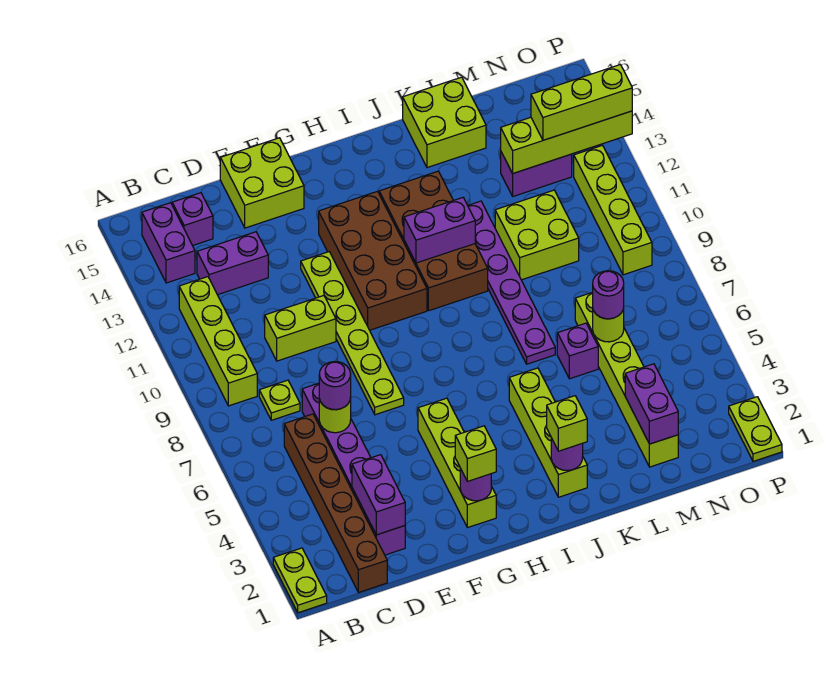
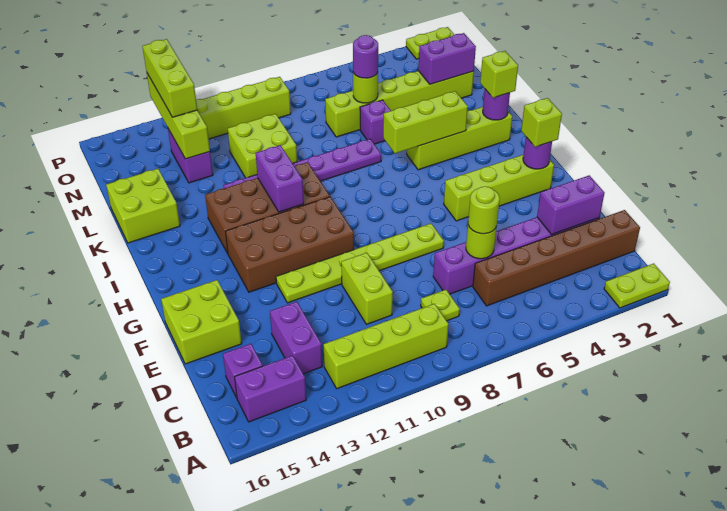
purple 1x1 round brick [319,362,351,410] -> lime 1x1 round brick [468,186,500,234]
none -> lime 1x3 brick [383,91,468,153]

